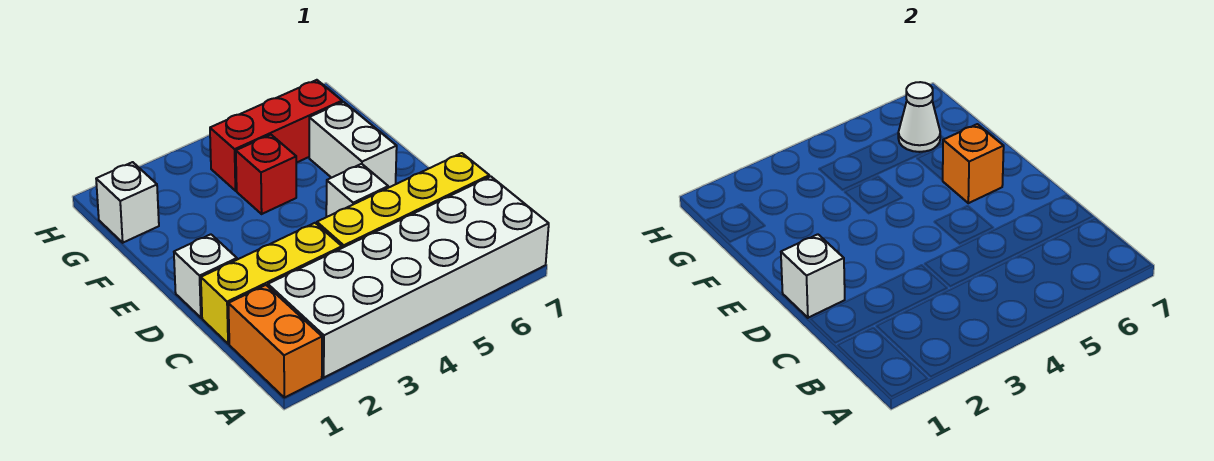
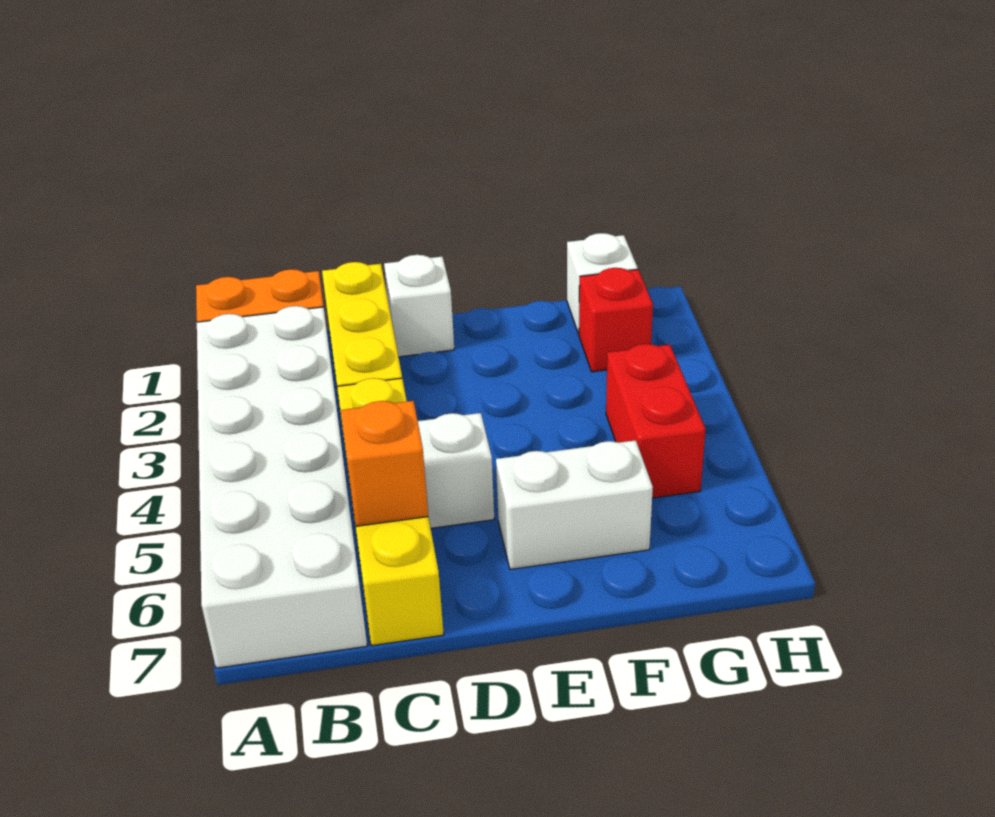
white 1x1 brick [781,234,845,318] -> none
orange 1x1 brick [943,124,1004,203] -> orange 1x1 brick moved to [341,401,428,526]
red 1x1 brick [236,135,296,214] -> red 1x1 brick moved to [579,268,653,372]
red 1x3 brick [210,80,342,191] -> red 1x2 brick [606,344,706,498]
white 1x1 cone [898,82,940,152] -> none

